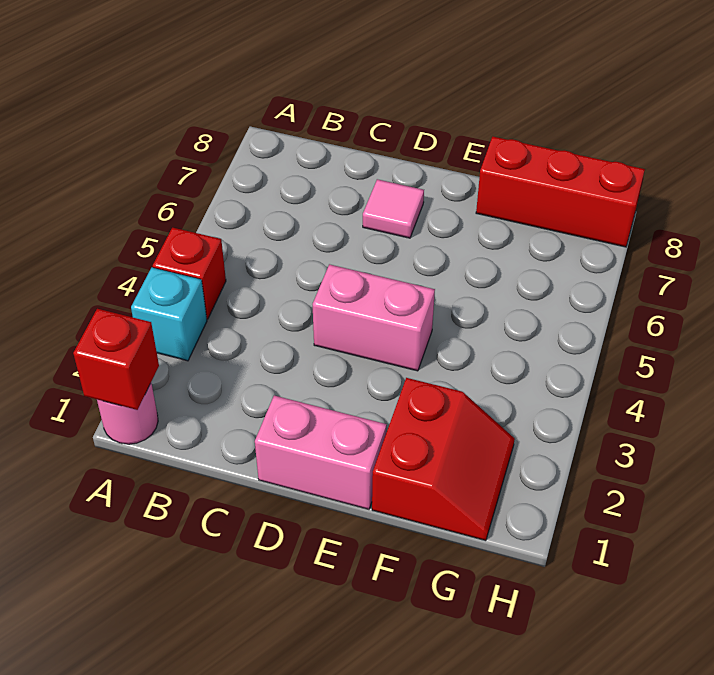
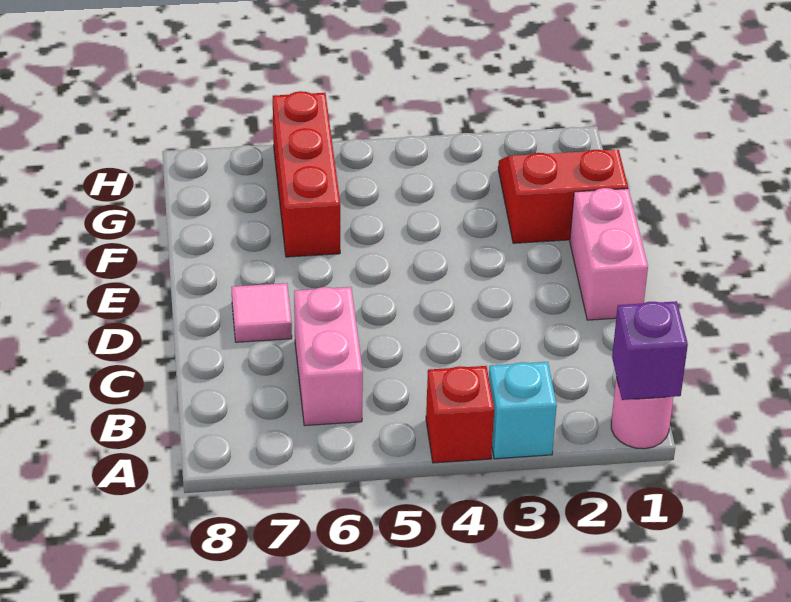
red 1x1 brick [73,309,159,410] -> purple 1x1 brick [612,301,688,400]
pink 1x2 brick [313,264,435,371] -> pink 1x2 brick moved to [294,287,363,426]
red 1x3 brick [476,137,645,247] -> red 1x3 brick moved to [273,91,340,257]

